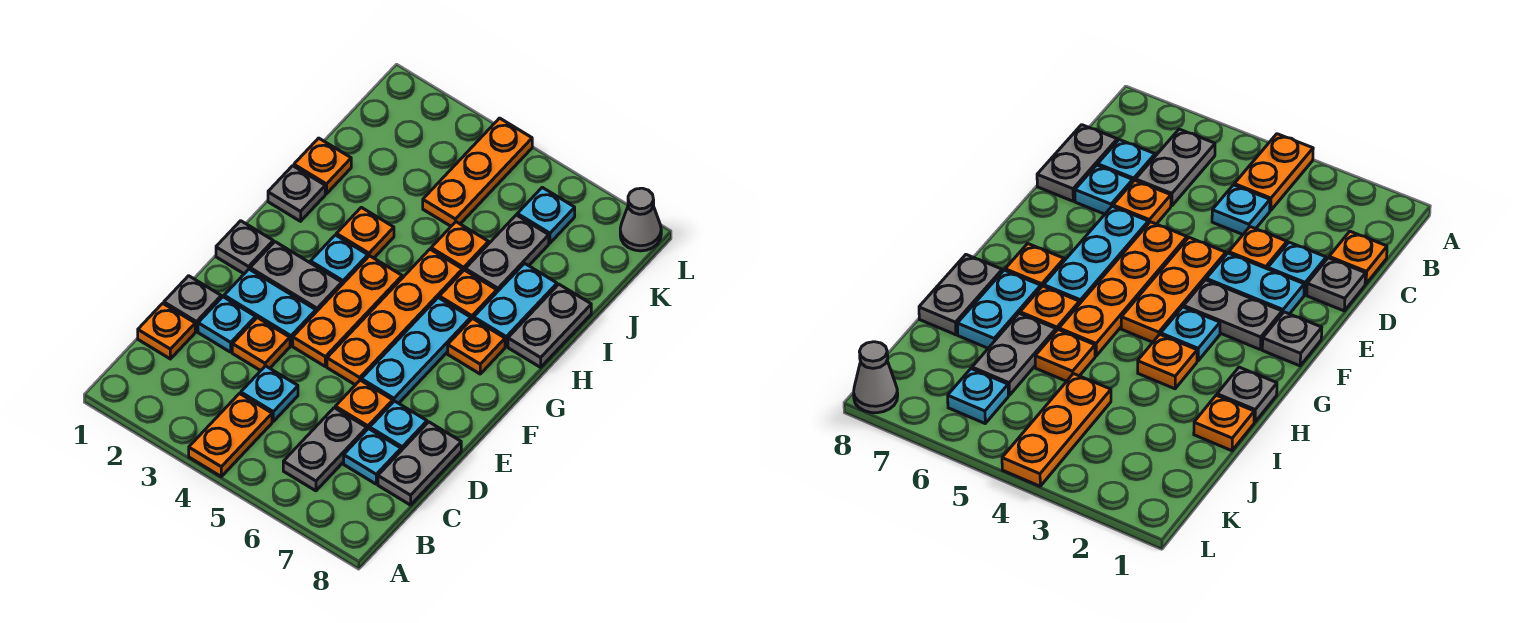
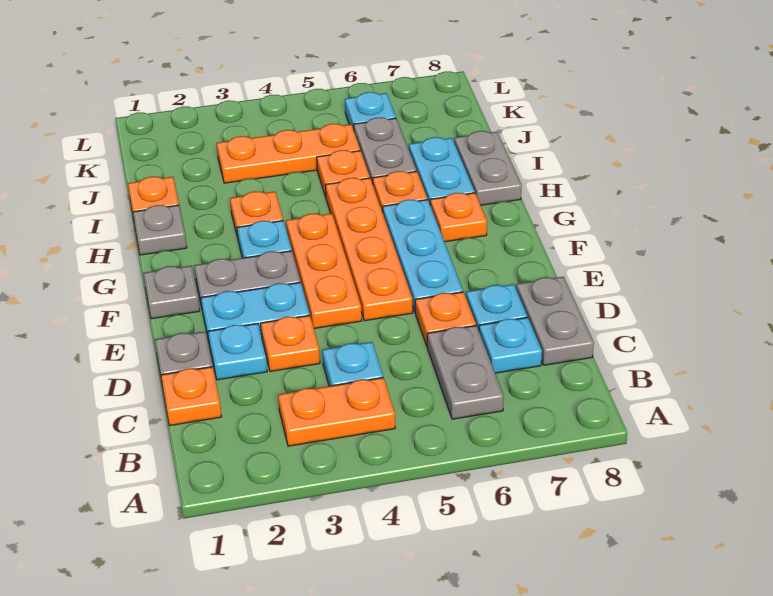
orange 1x2 plate [189,394,272,476] -> orange 1x2 plate turned to [278,378,395,446]
orange 1x3 plate [423,118,532,226] -> orange 1x3 plate turned to [217,124,360,183]
grey 1x1 cone [620,188,661,251] -> none

